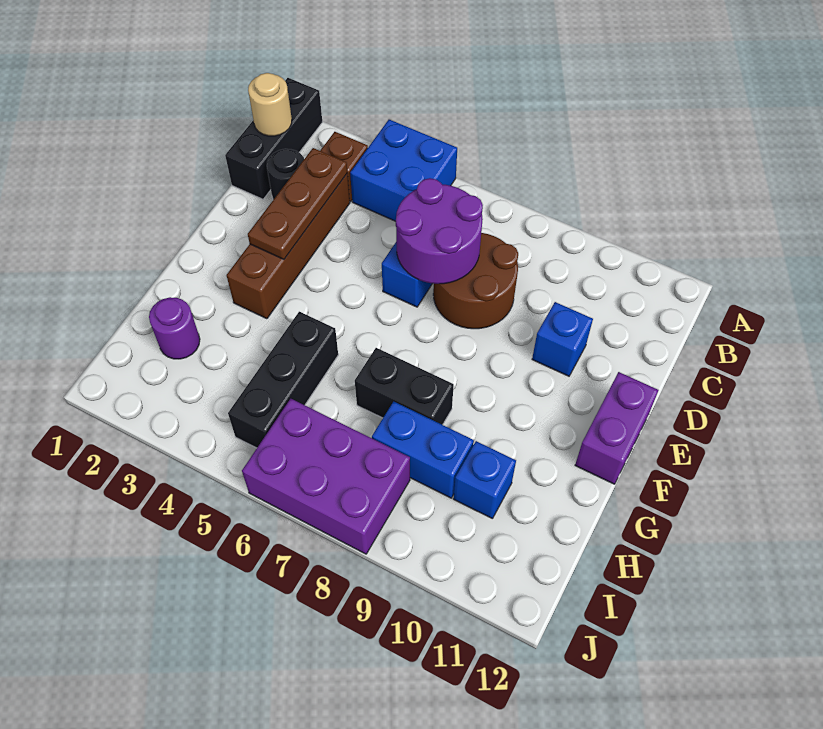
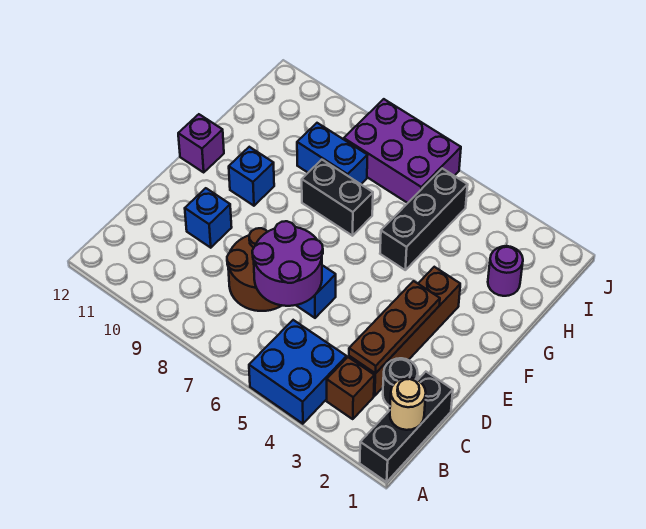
purple 1x2 brick [575,372,659,484] -> purple 1x1 brick [178,114,224,172]
blue 1x1 brick [453,441,516,519] -> blue 1x1 brick moved to [229,147,274,206]

